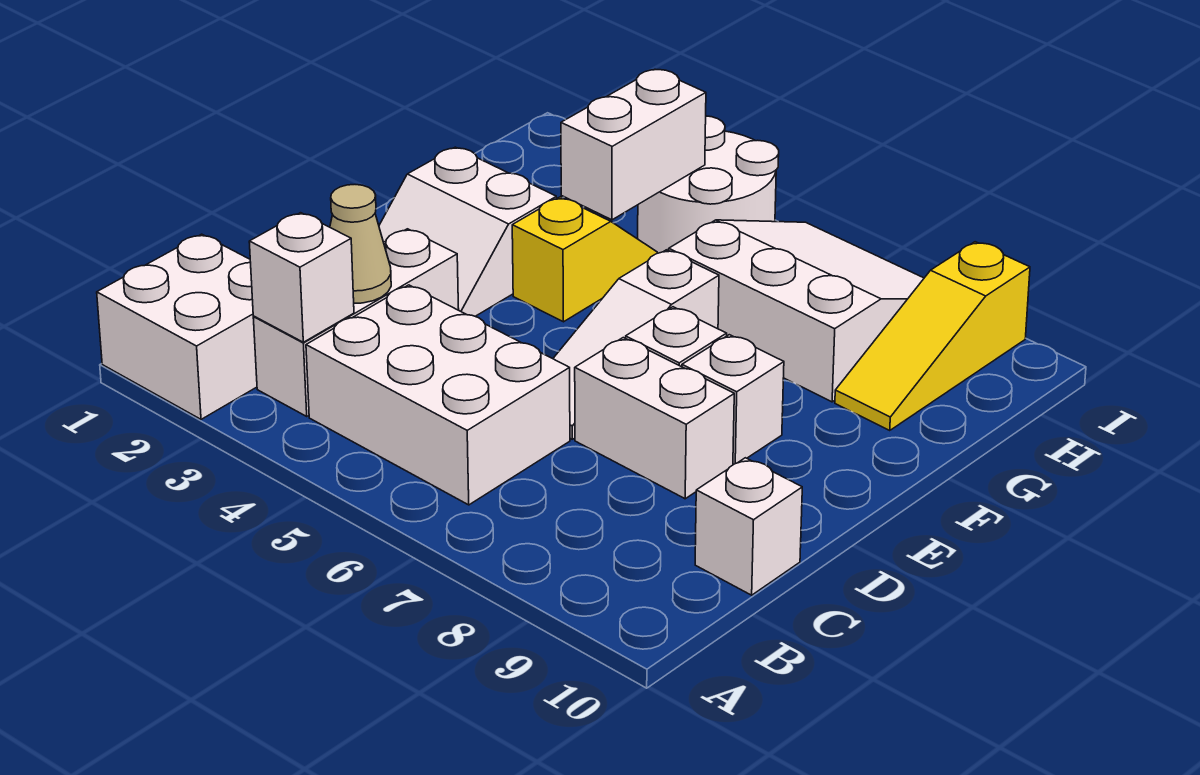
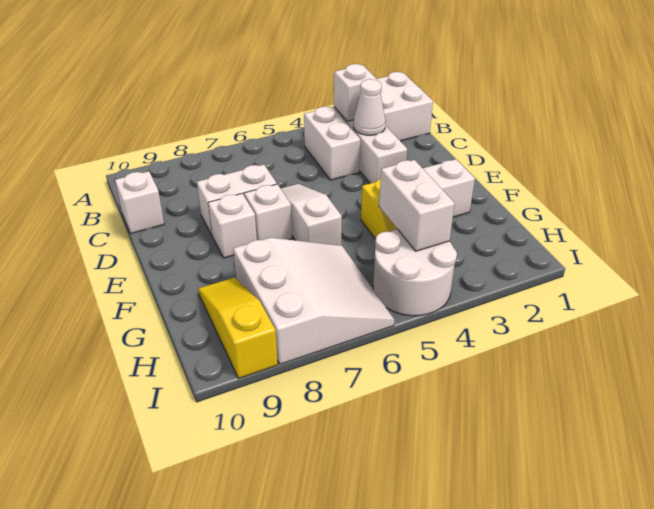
white 2x3 brick [306,285,570,505] -> white 1x2 brick [304,107,360,180]
tan 1x1 cone [330,185,391,303] -> white 1x1 cone [353,79,386,135]
white 3x3 slope [669,220,924,402] -> white 3x3 slope turned to [233,238,394,364]

